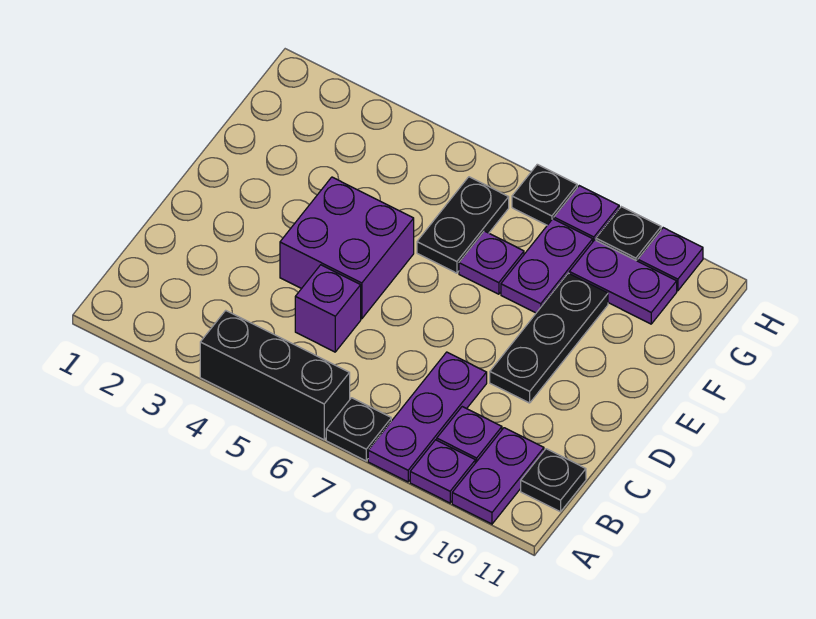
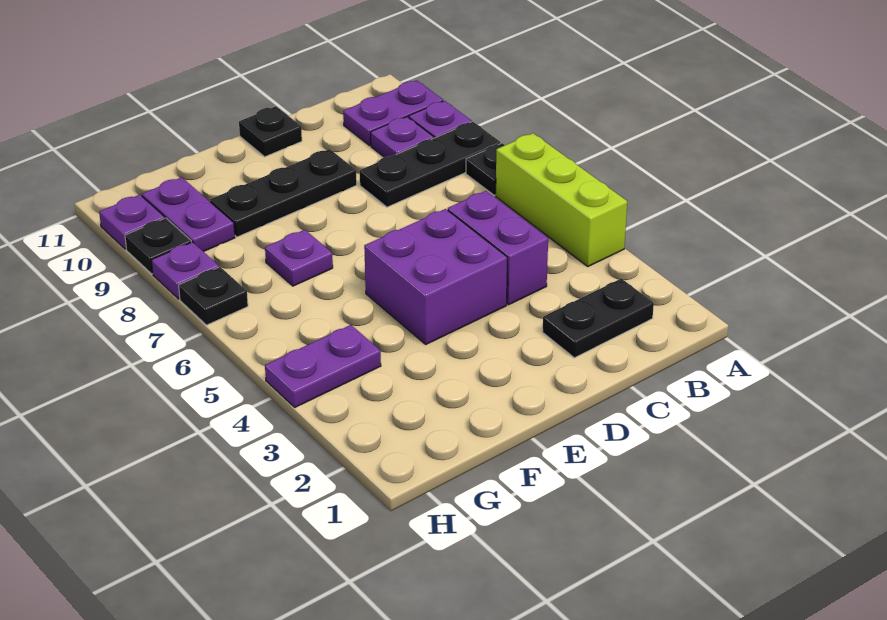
black 1x3 brick [200,310,350,440] -> lime 1x3 brick [496,133,627,266]
purple 1x3 plate [368,352,487,482] -> black 1x3 plate [359,122,501,207]
black 1x1 plate [521,449,586,512] -> black 1x1 plate moved to [239,106,302,157]
purple 1x1 brick [295,265,361,352] -> purple 1x2 brick [448,191,548,305]
black 1x2 plate [417,177,509,273] -> black 1x2 plate moved to [543,278,654,358]
purple 1x2 plate [501,219,593,313] -> purple 1x2 plate moved to [265,325,381,407]

